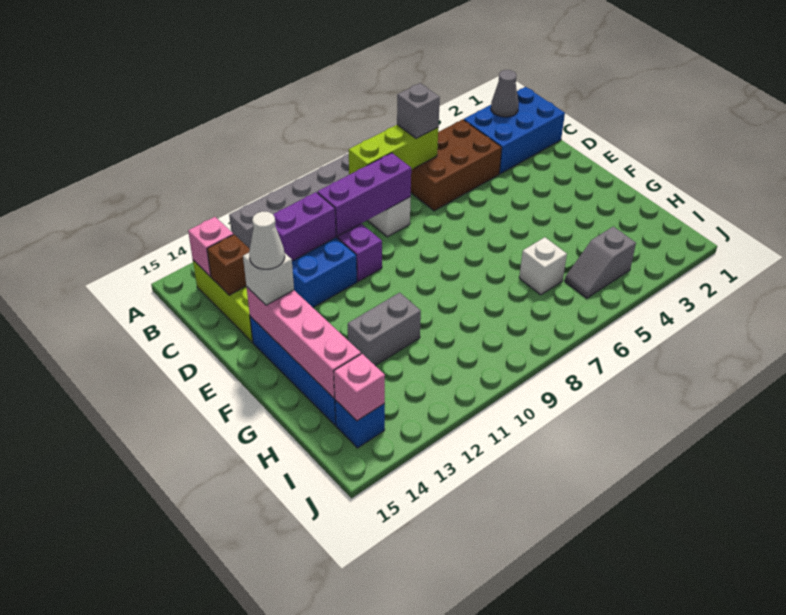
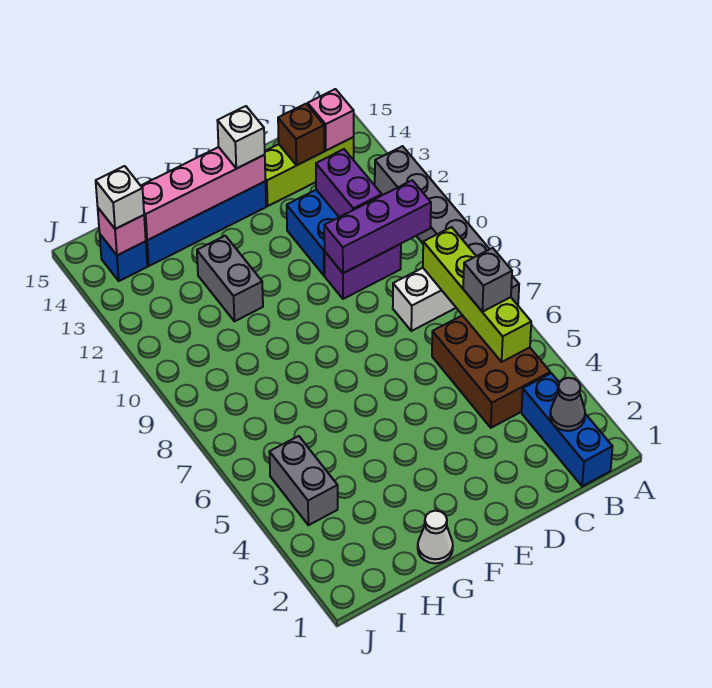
blue 2x3 brick [464,87,565,174] -> blue 1x3 brick [522,373,613,486]
lime 1x3 brick [349,125,438,175] -> lime 1x4 brick [423,227,531,362]
purple 1x3 brick [317,153,411,236] -> purple 1x3 brick turned to [324,180,431,273]
white 1x1 cone [249,211,285,269] -> white 1x1 cone moved to [418,511,453,563]
white 1x1 brick [519,237,567,295] -> white 1x1 brick moved to [96,166,144,229]
grey 1x2 slope [565,227,636,298] -> grey 1x2 brick [269,436,338,525]

